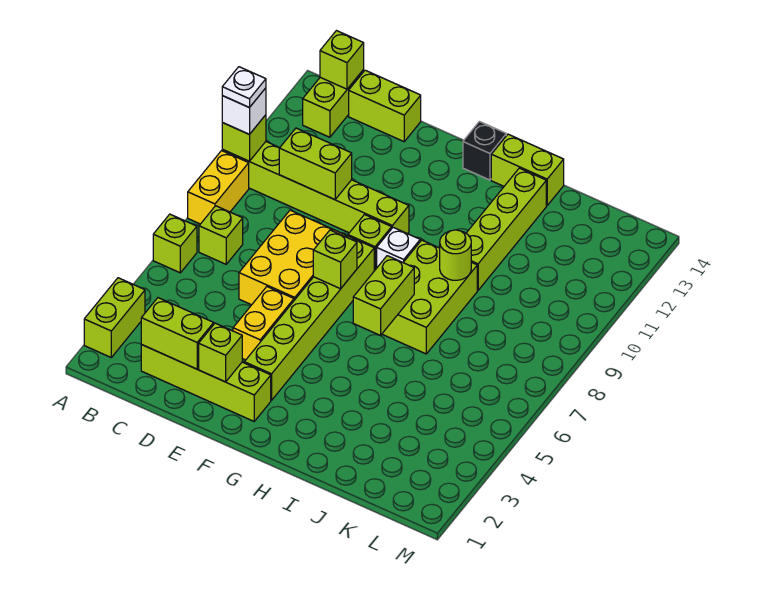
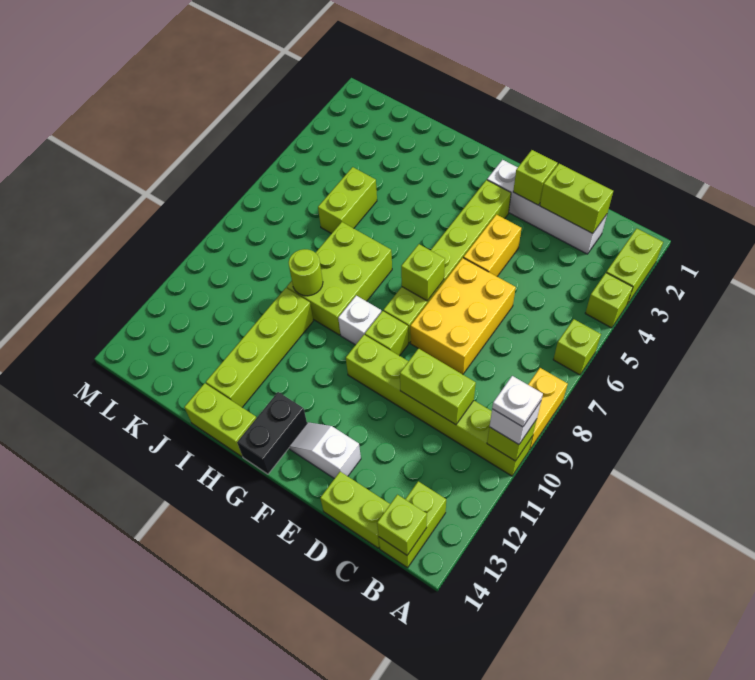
lime 1x1 brick [199,206,243,264] -> lime 1x1 brick moved to [585,273,633,328]
lime 1x4 brick [141,344,271,421] -> white 1x4 brick [487,160,607,254]
none -> white 1x2 slope [289,422,361,479]
black 1x1 brick [463,121,506,180] -> black 1x2 brick [237,392,307,474]
lime 1x2 brick [353,256,414,336] -> lime 1x2 brick moved to [318,167,377,234]

